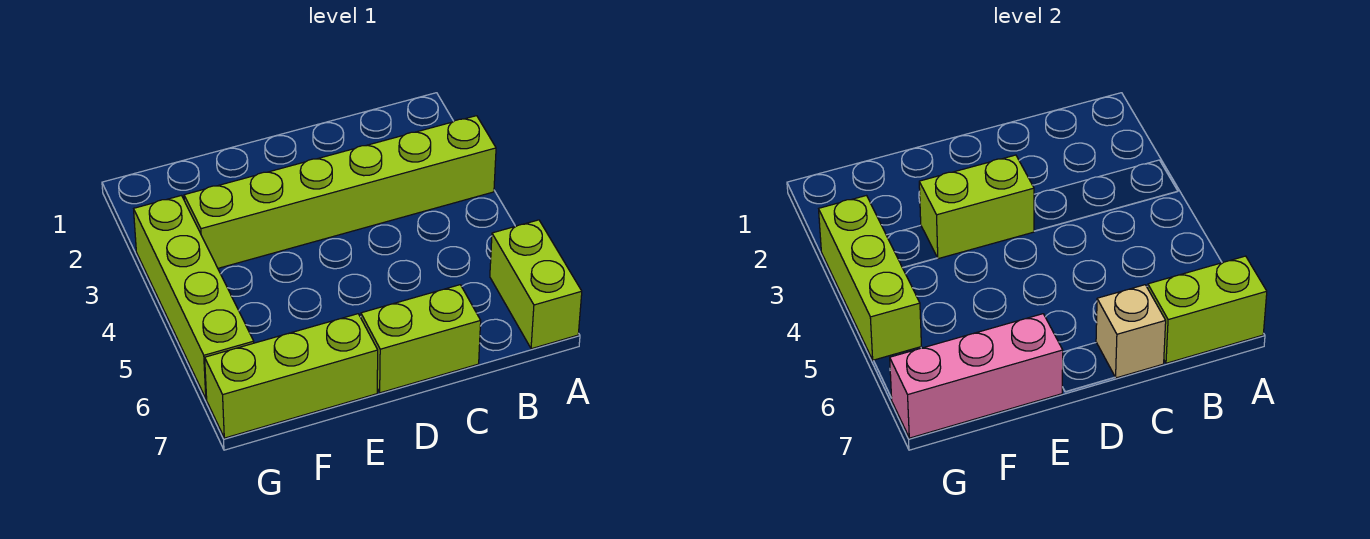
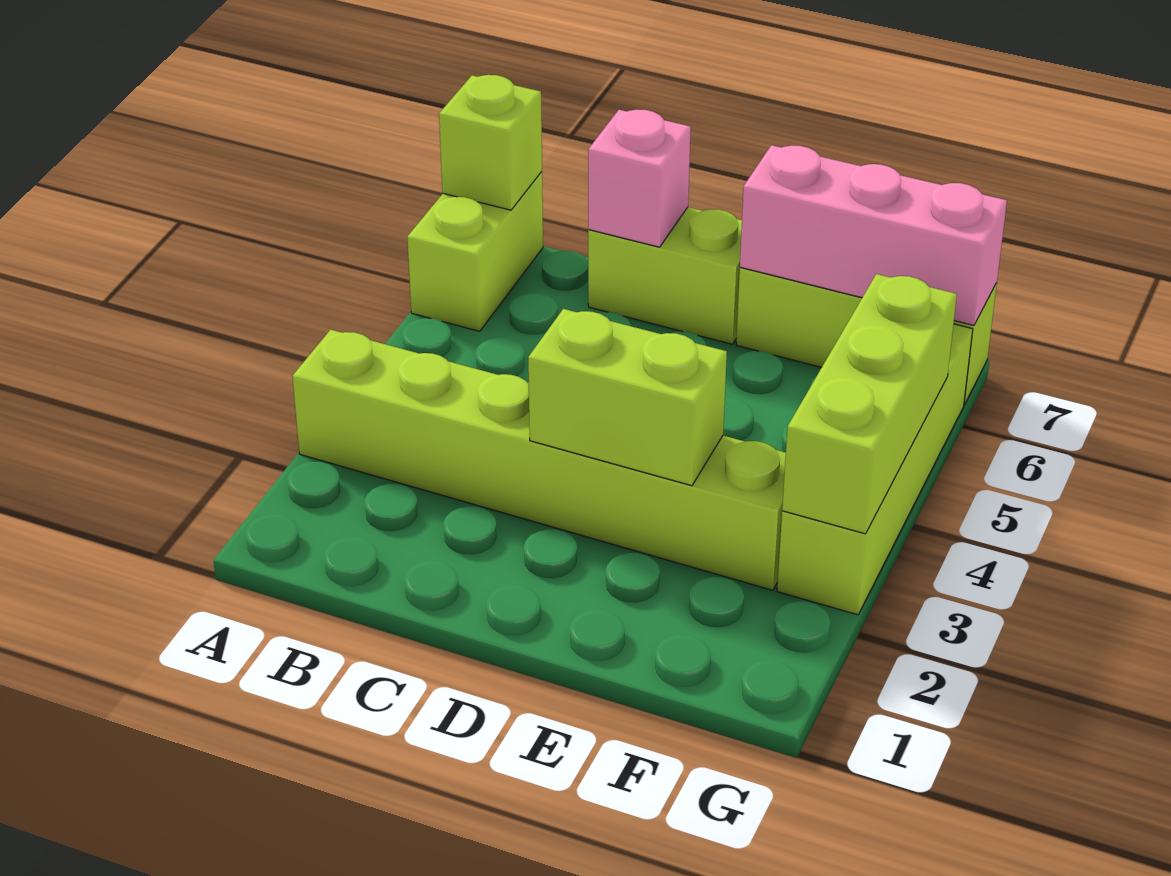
lime 1x2 brick [1148,256,1267,363] -> lime 1x1 brick [439,75,542,210]
tan 1x1 brick [1096,285,1166,378] -> pink 1x1 brick [588,109,691,247]

